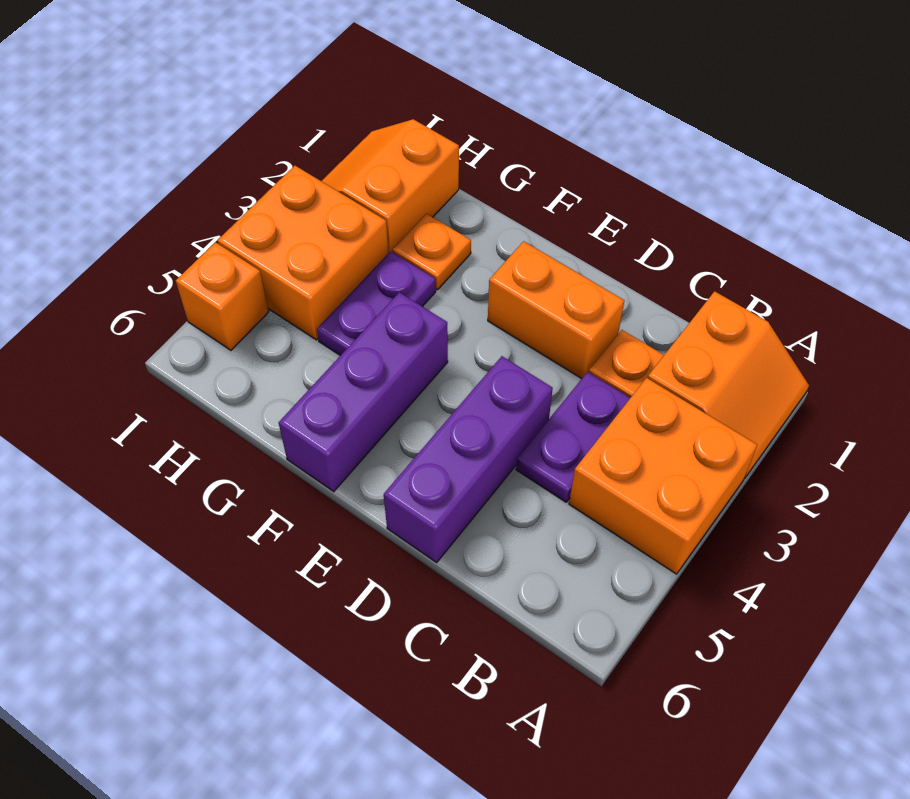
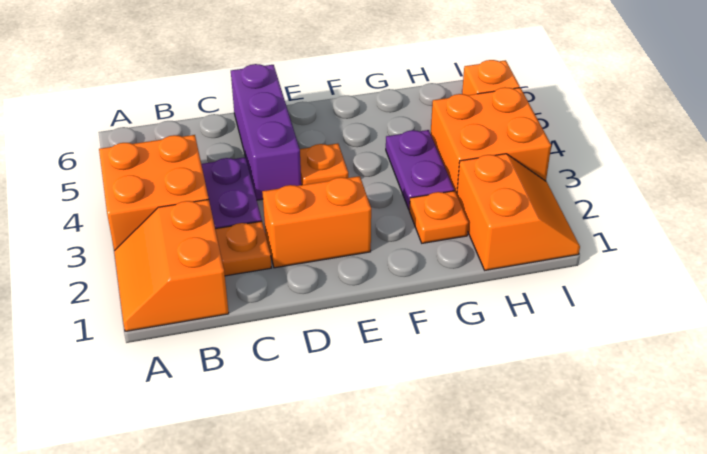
none -> orange 1x1 plate [300,143,348,185]
purple 1x3 brick [279,292,448,492] -> none

